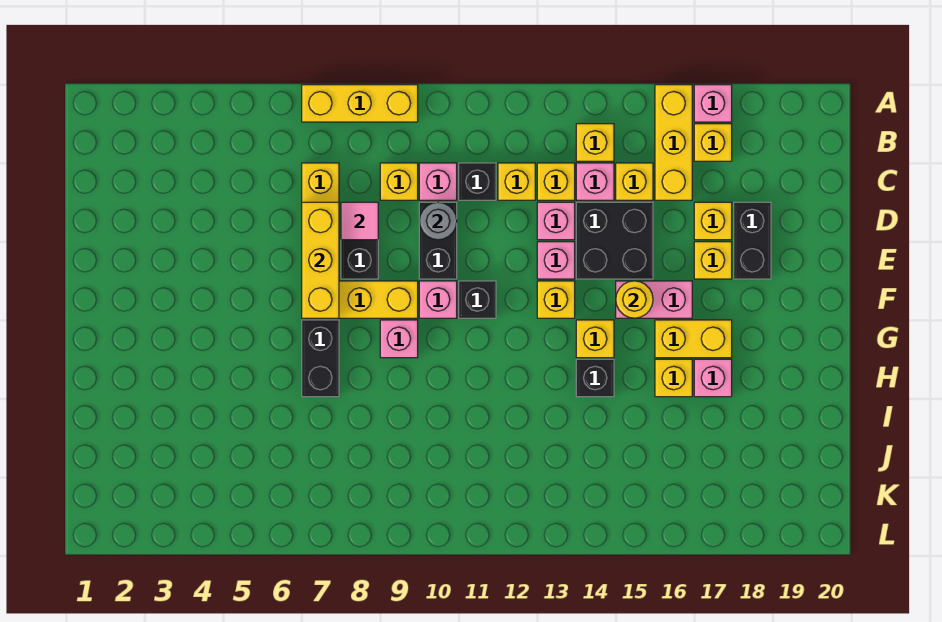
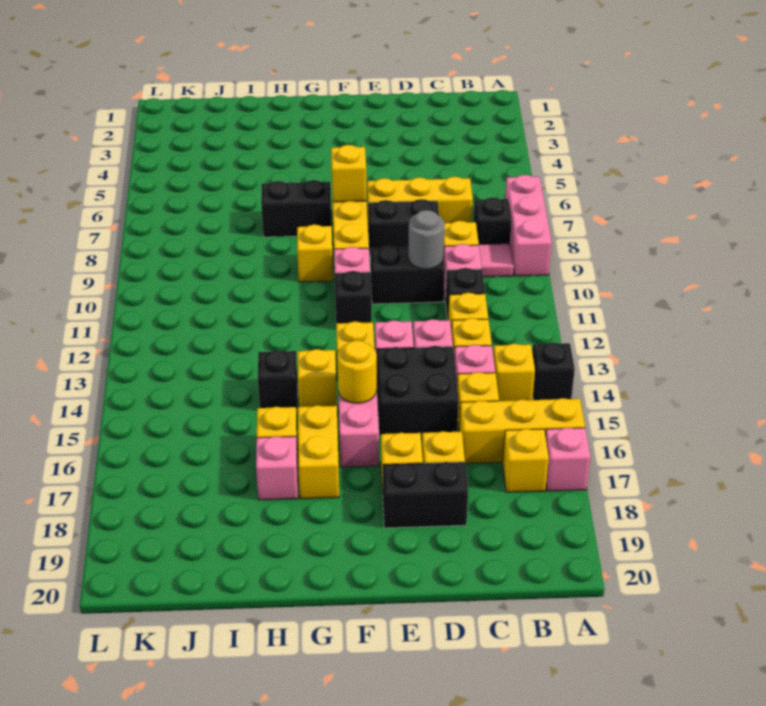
yellow 1x3 brick [302,85,418,122] -> pink 1x3 brick [505,175,552,276]
none -> black 1x1 brick [532,343,575,400]
none -> black 1x1 brick [474,197,512,244]
yellow 1x3 brick [302,202,339,318] -> yellow 1x1 brick [331,145,366,202]
pink 1x1 tile [341,202,378,240] -> pink 1x1 tile moved to [479,244,514,277]
pink 1x1 brick [380,320,418,358] -> yellow 1x1 brick [297,225,333,282]

